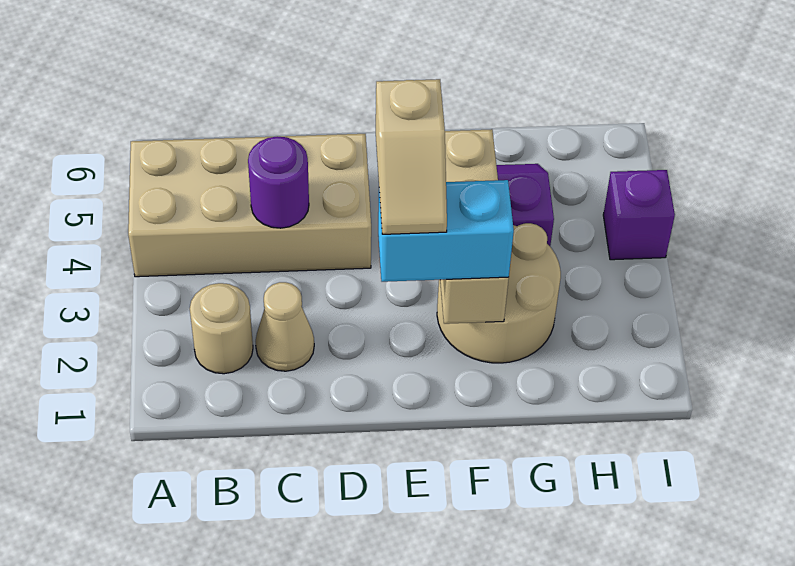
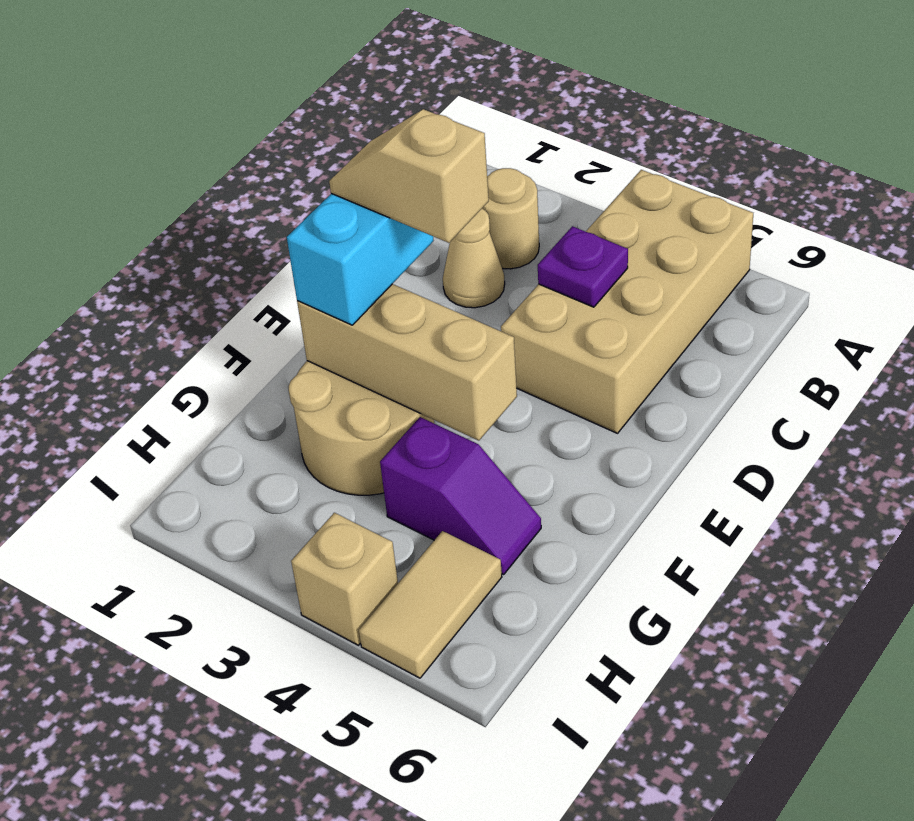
purple 1x1 round brick [248,136,309,228] -> purple 1x1 plate [538,226,628,307]
none -> tan 1x2 tile [359,531,502,678]
purple 1x1 brick [603,170,675,260] -> tan 1x1 brick [291,513,398,645]

